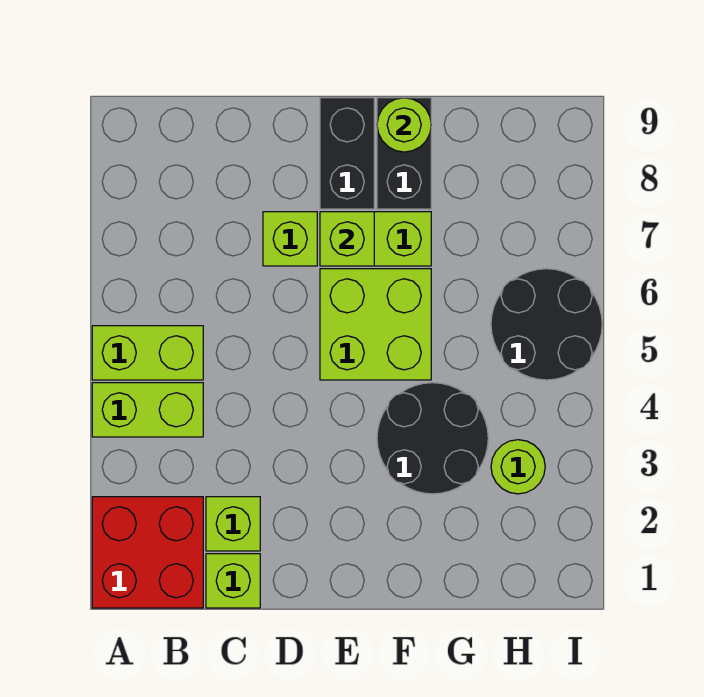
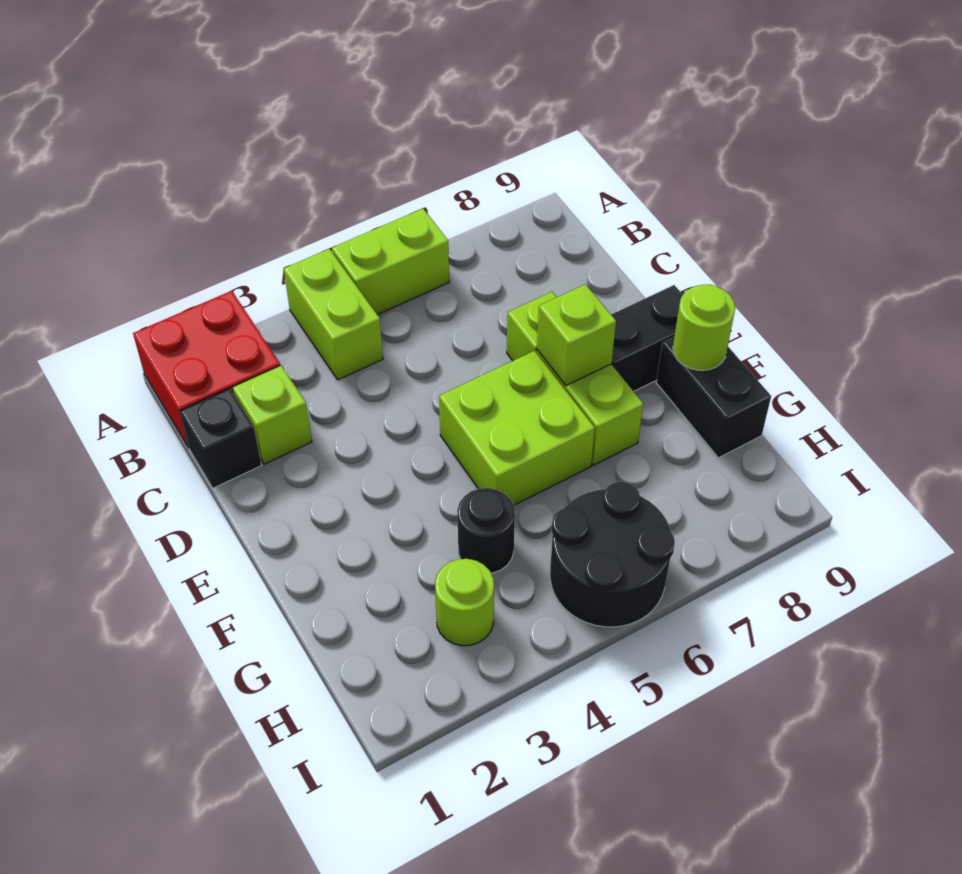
lime 1x2 brick [92,326,203,380] -> lime 1x2 brick turned to [332,209,449,315]
lime 1x1 brick [206,554,260,608] -> black 1x1 brick [180,388,261,488]
black 2x2 round brick [377,383,488,494] -> black 1x1 round brick [457,488,515,573]
black 1x2 brick [377,98,431,209] -> black 1x2 brick turned to [656,337,771,458]

